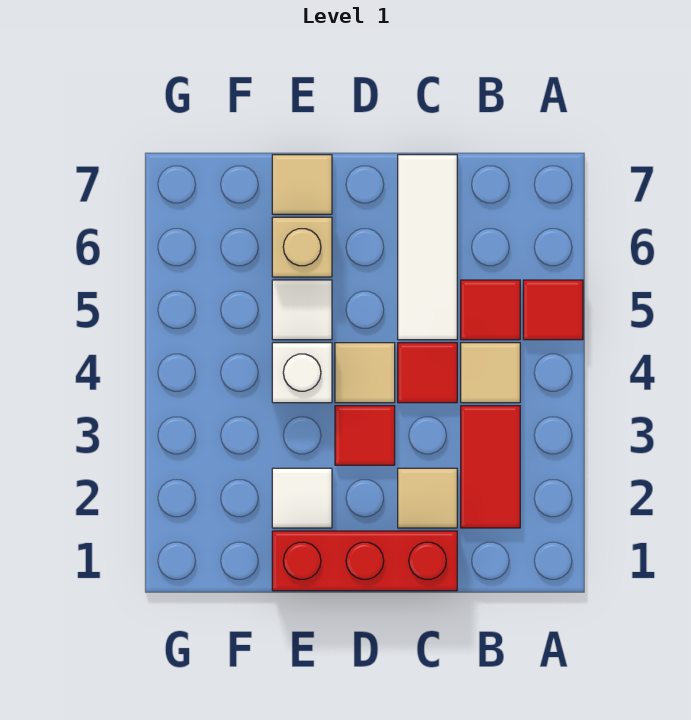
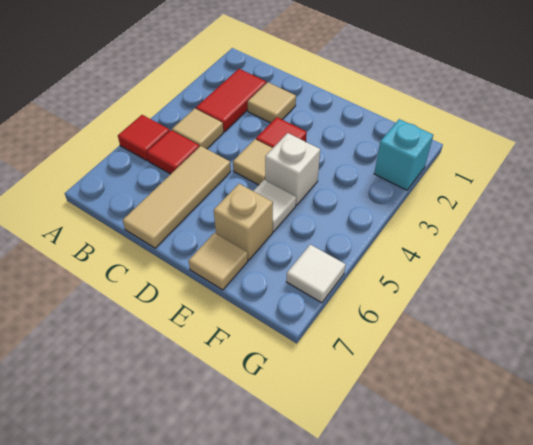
red 1x3 brick [272,531,457,591] -> none
red 1x1 tile [398,343,457,403] -> none
white 1x3 tile [398,155,457,340] -> tan 1x3 tile [123,146,231,248]
white 1x1 tile [272,468,332,528] -> white 1x1 tile moved to [286,245,346,303]
none -> cyan 1x1 brick [374,119,433,190]

